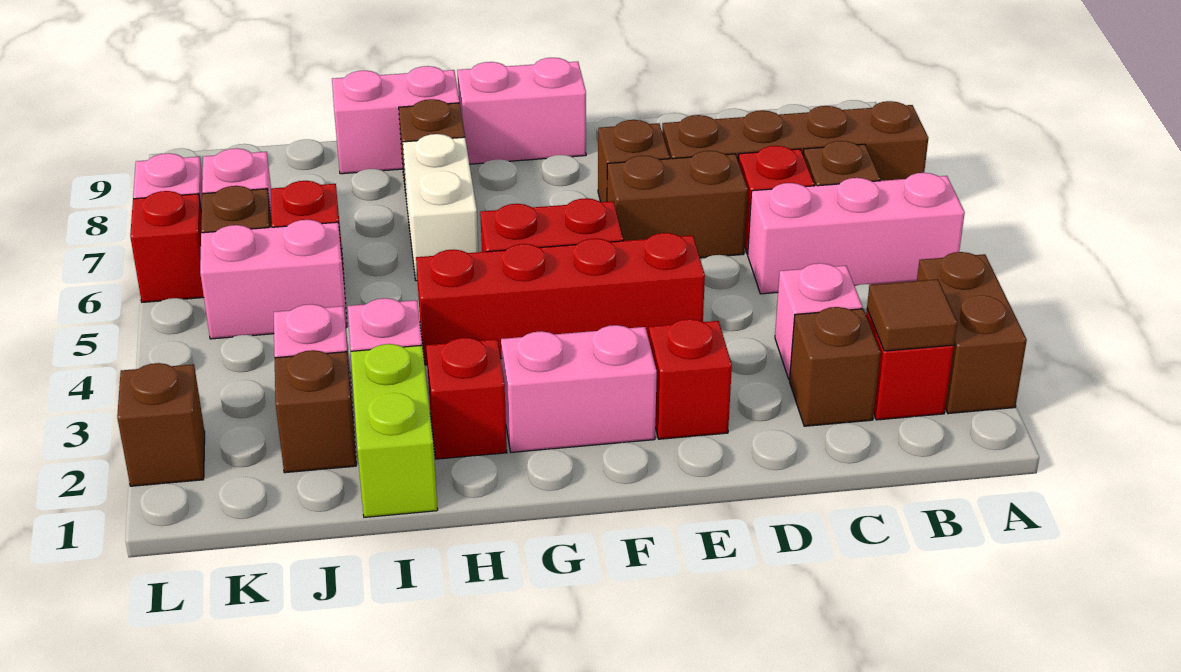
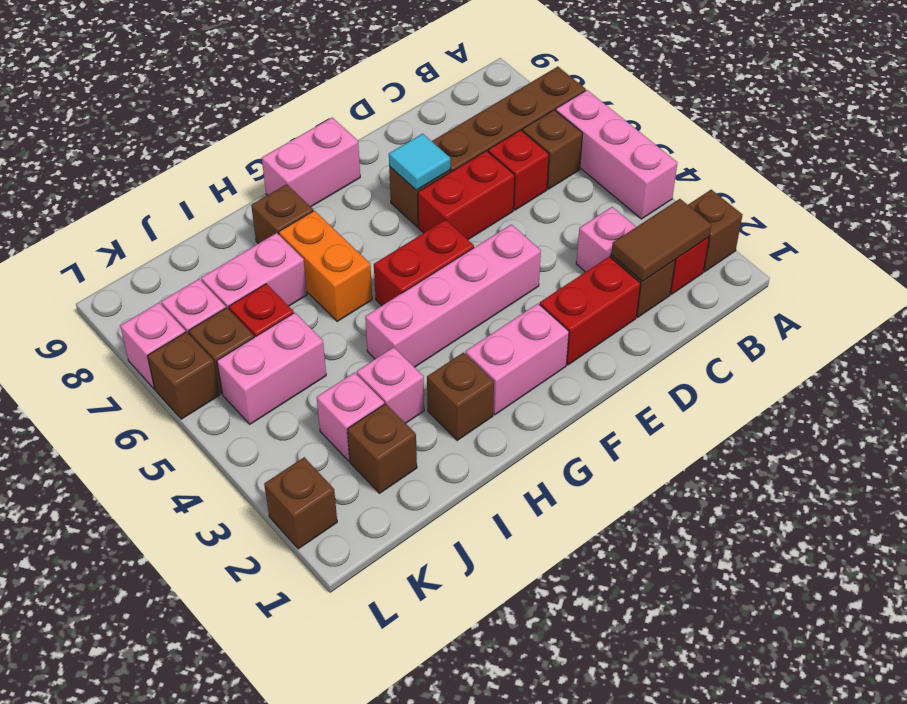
brown 1x2 brick [917,252,1027,414] -> brown 1x1 brick [688,190,742,272]
pink 1x3 brick [748,173,965,294] -> pink 1x3 brick turned to [556,90,677,219]
brown 1x1 tile [867,279,957,351] -> brown 1x2 tile [611,199,711,281]
brown 1x2 brick [607,151,748,258] -> red 1x2 brick [418,151,515,240]
red 1x1 brick [649,319,732,439] -> red 1x2 brick [540,256,641,365]
red 1x4 brick [416,233,705,365] -> pink 1x4 brick [365,224,541,367]
none -> cyan 1x1 tile [389,134,450,190]
red 1x1 brick [426,338,507,459] -> brown 1x1 brick [427,353,494,440]
white 1x2 brick [403,134,478,281] -> orange 1x2 brick [279,211,372,321]
pink 1x2 brick [332,66,459,174] -> pink 1x2 brick moved to [201,233,307,309]
lime 1x2 brick [351,344,438,517] -> none
red 1x1 brick [130,191,204,302] -> brown 1x1 brick [147,332,219,419]

